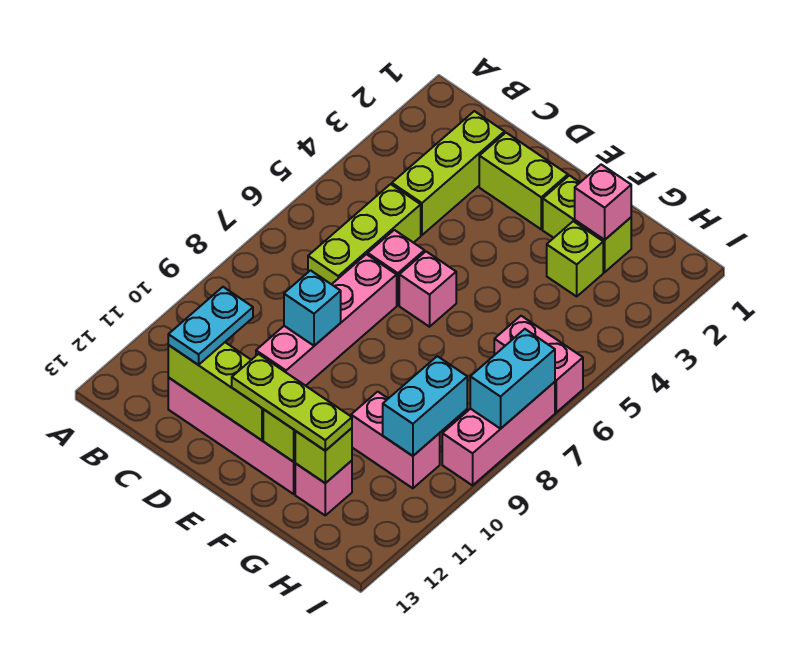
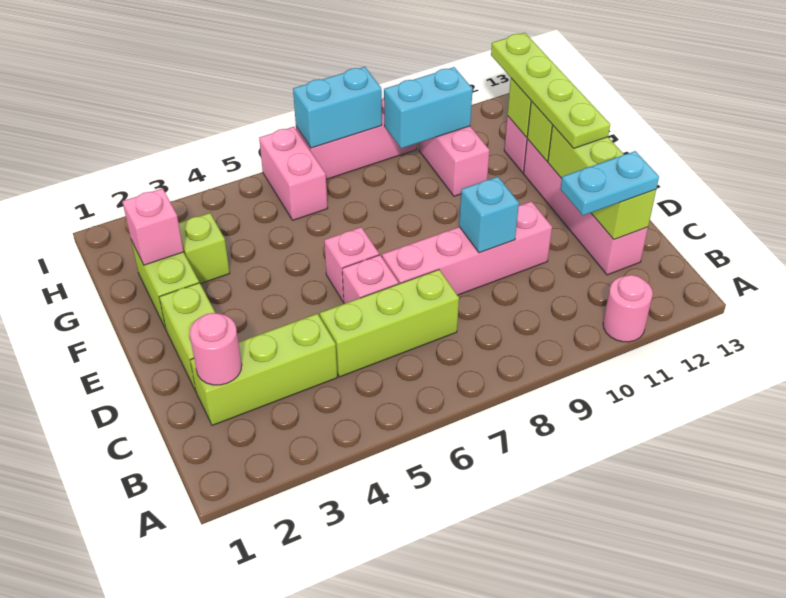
none -> pink 1x1 round brick [603,275,653,342]
none -> pink 1x1 round brick [189,313,242,385]
lime 1x3 plate [232,354,352,451] -> lime 1x4 plate [491,33,610,148]

